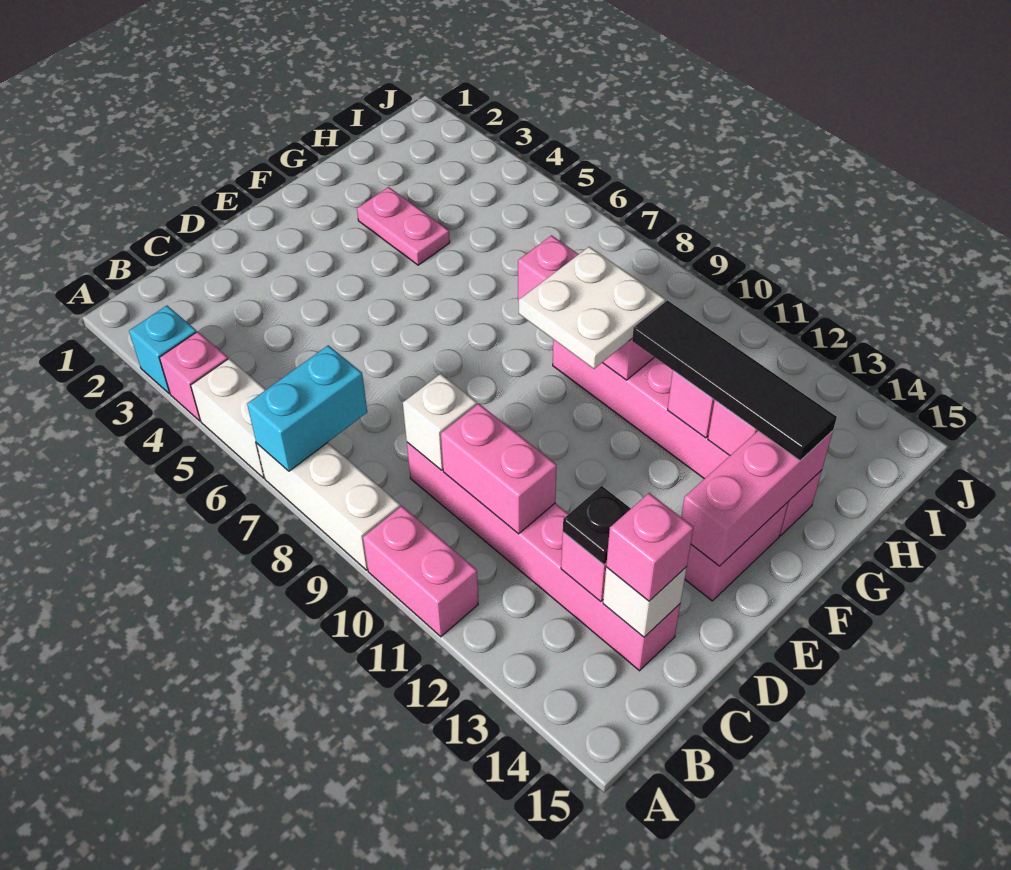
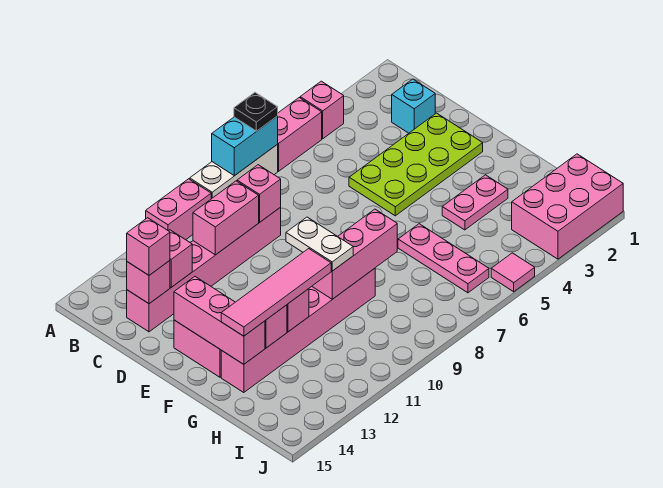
cyan 1x1 brick [129,306,197,394] -> cyan 1x1 brick moved to [392,79,435,133]
white 1x2 brick [191,359,266,478] -> pink 1x2 brick [277,98,322,171]
cyan 1x2 brick [247,345,367,471] -> cyan 1x2 brick turned to [212,116,278,176]
white 1x1 brick [403,374,477,470] -> pink 1x1 brick [237,165,281,222]
black 1x1 plate [563,486,631,565] -> black 1x1 plate moved to [234,93,278,131]
white 1x1 brick [603,567,687,637] -> pink 1x1 brick [127,261,170,304]
none -> lime 2x4 plate [349,113,483,216]
white 2x2 plate [519,247,665,369] -> white 1x2 plate [286,217,353,271]
none -> pink 1x3 plate [398,224,489,293]
black 1x4 tile [632,300,837,461] -> pink 1x4 tile [221,249,331,336]
none -> pink 2x3 brick [512,154,623,259]
none -> pink 1x1 tile [491,253,535,292]

